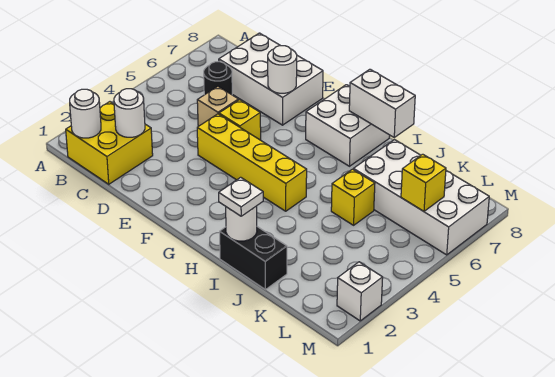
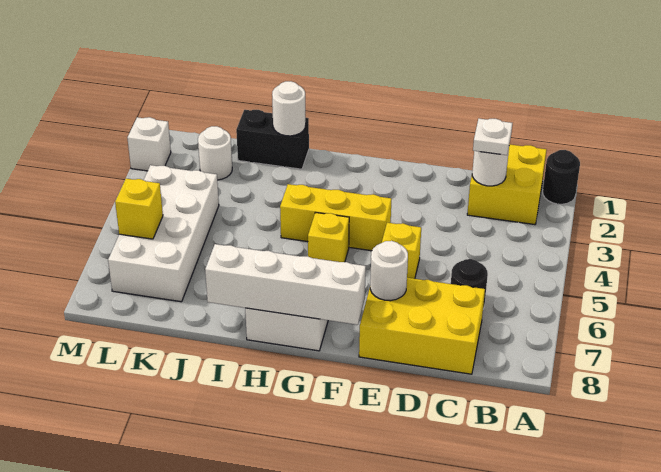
none -> black 1x1 round brick [543,150,580,204]
white 1x1 round brick [70,89,101,138] -> white 1x1 round brick moved to [198,126,232,180]
white 2x3 brick [219,33,323,125] -> yellow 2x3 brick [359,278,485,374]
tan 1x1 brick [197,86,238,126] -> none
yellow 1x4 brick [197,114,307,211] -> yellow 1x3 brick [280,184,391,251]
white 1x2 brick [349,69,415,137] -> white 1x4 brick [205,244,366,325]
white 1x1 plate [219,177,263,216] -> white 1x1 plate moved to [473,119,512,155]
yellow 1x1 brick [331,169,375,225] -> yellow 1x1 brick moved to [308,213,349,262]
white 2x4 brick [353,140,489,255] -> white 2x4 brick turned to [108,165,219,302]

